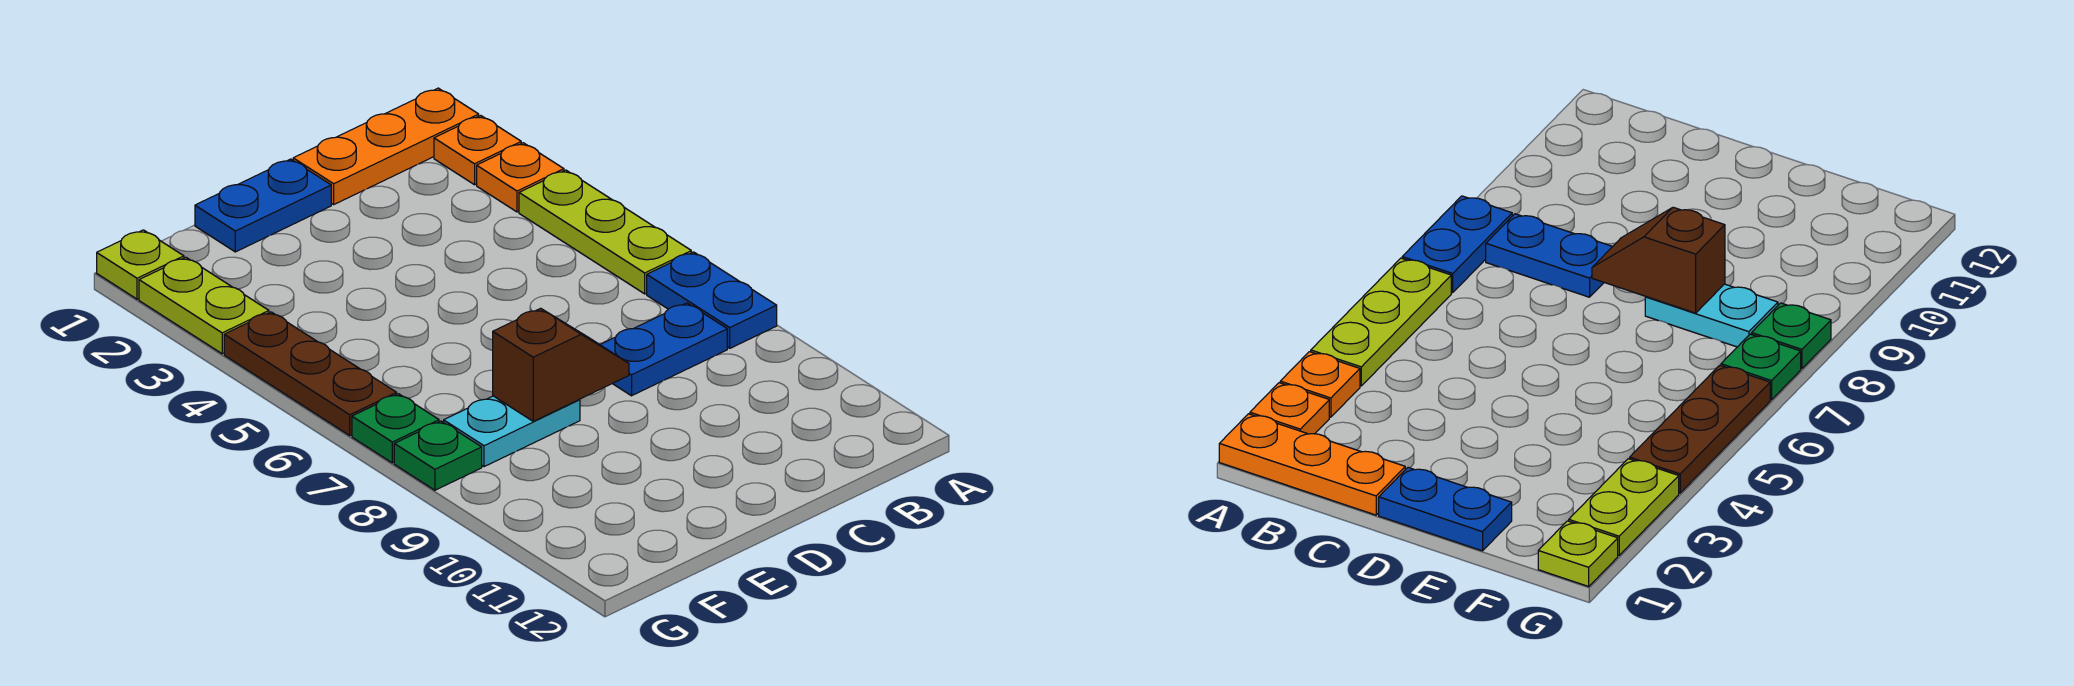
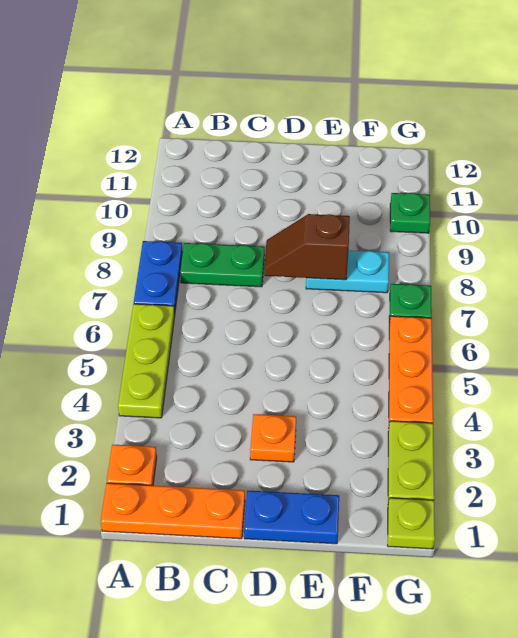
orange 1x1 plate [477,143,564,212] -> orange 1x1 plate moved to [250,414,296,462]
blue 1x2 plate [600,303,727,396] -> green 1x2 plate [180,243,265,287]
brown 1x3 plate [224,312,397,436] -> orange 1x3 plate [389,316,433,423]
green 1x1 plate [394,421,482,490] -> green 1x1 plate moved to [390,193,430,233]

